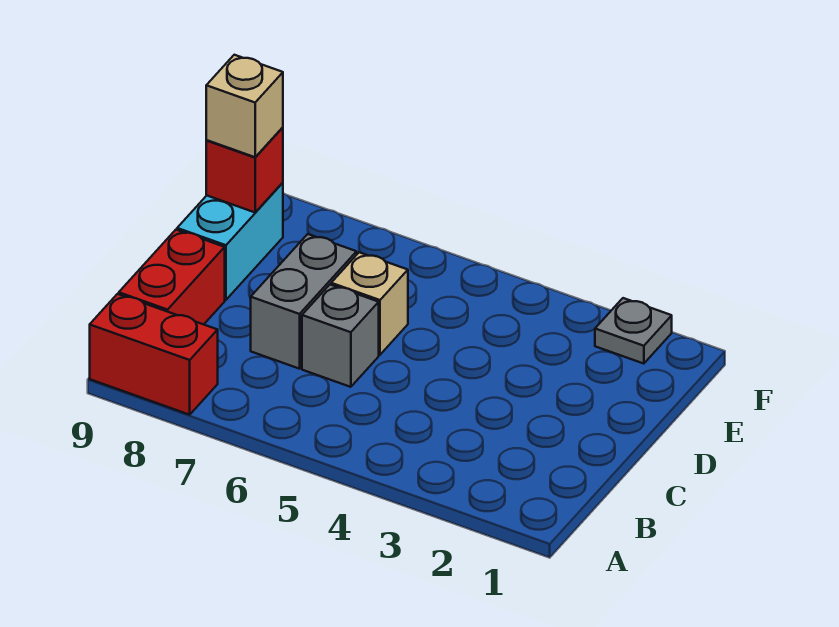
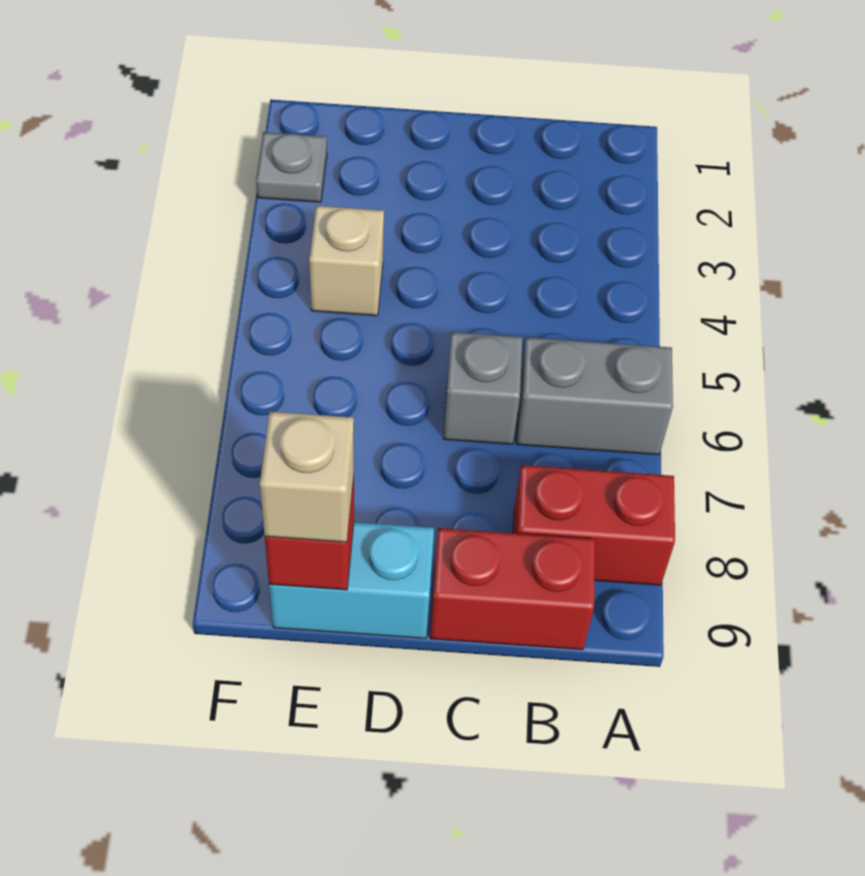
red 1x2 brick [90,294,218,415] -> red 1x2 brick turned to [513,465,675,585]
grey 1x2 brick [251,234,357,369] -> grey 1x2 brick moved to [517,337,673,455]
tan 1x1 brick [331,252,408,355] -> tan 1x1 brick moved to [309,206,384,316]

